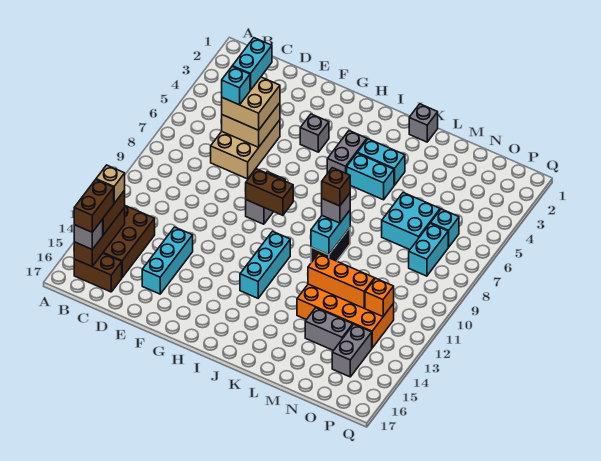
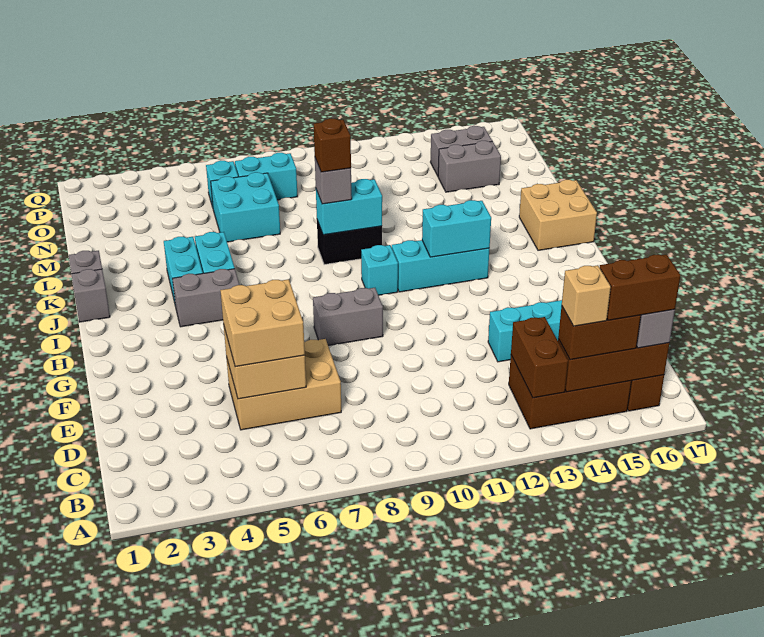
cyan 1x2 brick [232,38,272,90] -> cyan 1x2 brick moved to [422,200,491,257]
cyan 1x1 brick [222,67,250,105] -> cyan 1x1 brick moved to [361,245,398,295]
grey 1x1 brick [300,114,329,152] -> grey 1x1 brick moved to [71,269,110,322]
brown 1x2 brick [245,169,293,215] -> brown 1x2 brick moved to [511,317,568,398]
none -> tan 2x2 brick [519,180,597,250]
orange 2x4 brick [297,284,394,348] -> none
orange 1x3 brick [308,253,375,308] -> none
grey 1x2 brick [305,308,353,351] -> grey 1x2 brick turned to [438,141,501,192]
orange 1x1 brick [365,278,394,316] -> none

